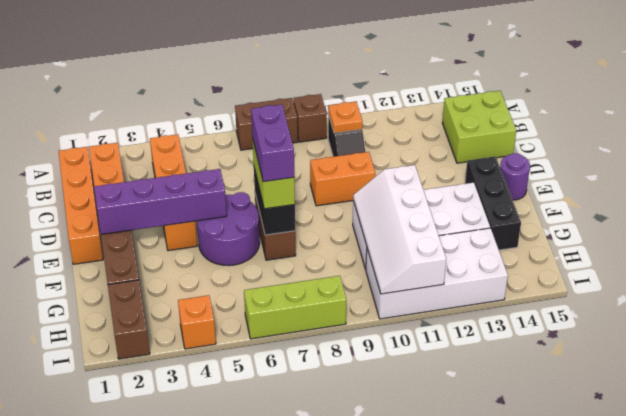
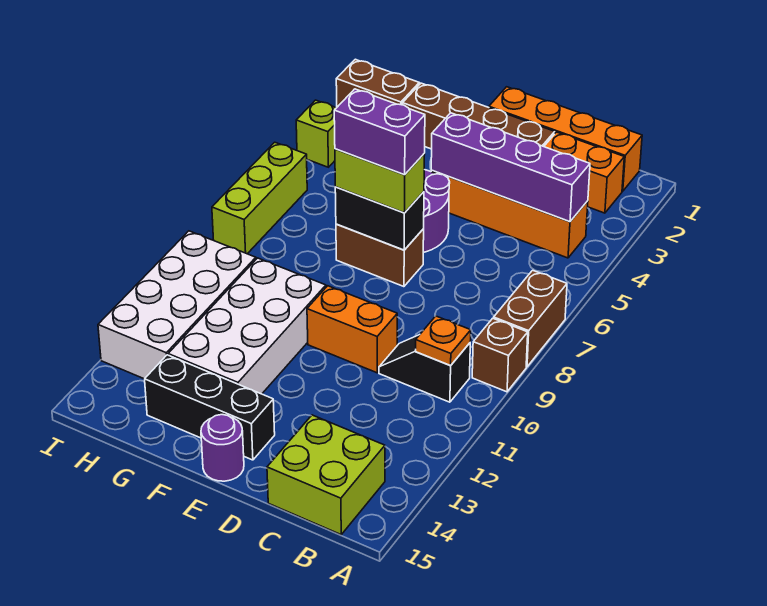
orange 1x2 brick [310,152,375,206] -> orange 1x2 brick turned to [307,286,397,373]
purple 1x4 brick [94,169,227,235] -> purple 1x4 brick turned to [431,113,590,222]
white 2x4 slope [353,165,446,294] -> none
orange 1x1 brick [178,295,216,349] -> lime 1x1 brick [296,100,336,167]

